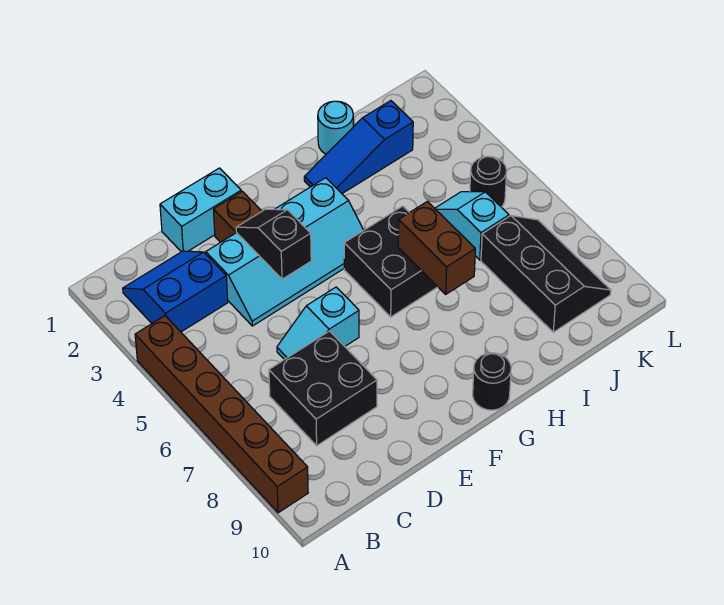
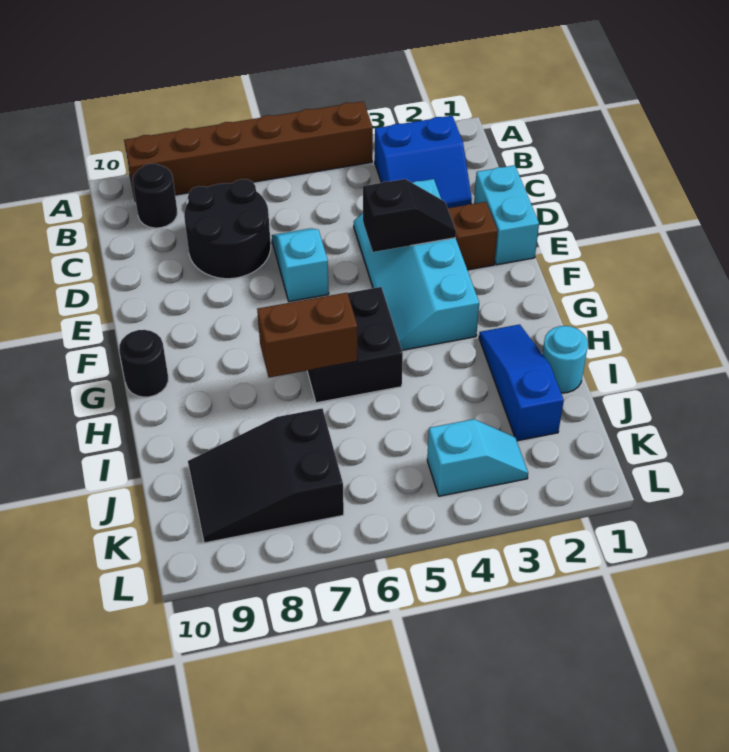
blue 2x2 slope [123,251,228,332] -> blue 2x2 slope turned to [375,116,472,208]
black 2x2 brick [269,331,377,446] -> black 2x2 round brick [184,179,271,279]
cyan 1x2 slope [435,192,509,260] -> cyan 1x2 slope moved to [427,419,528,496]
black 2x3 slope [481,216,611,332] -> black 2x3 slope turned to [188,408,344,543]
black 1x1 round brick [470,156,507,207] -> black 1x1 round brick moved to [133,164,177,228]

